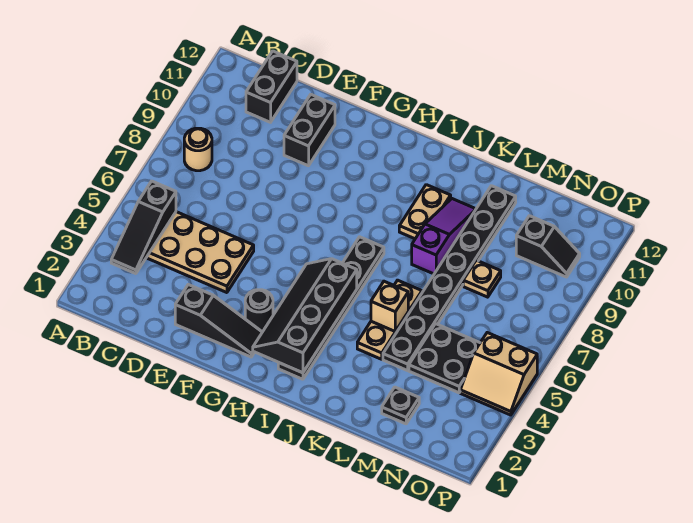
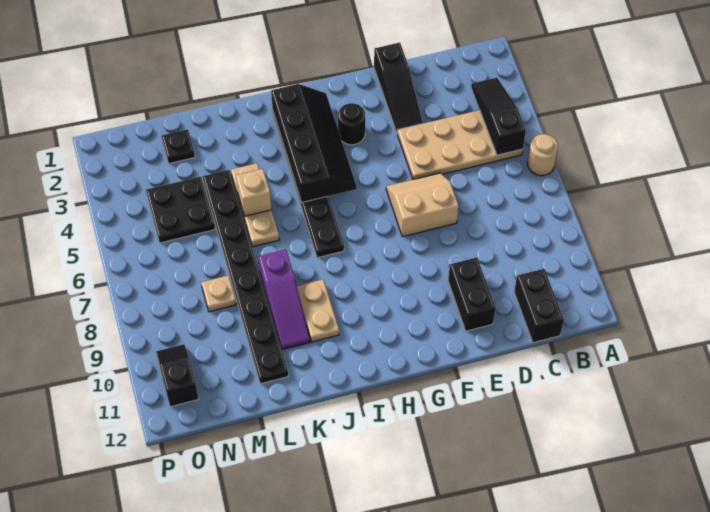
tan 1x1 round brick [184,128,212,171] -> tan 1x1 round brick moved to [527,134,558,176]
black 1x3 slope [175,285,262,357] -> black 1x3 slope turned to [374,42,423,134]
black 1x2 slope [516,216,580,277] -> black 1x2 slope turned to [156,344,198,407]
tan 2x2 slope [460,333,537,415] -> tan 2x2 slope moved to [386,173,459,237]

